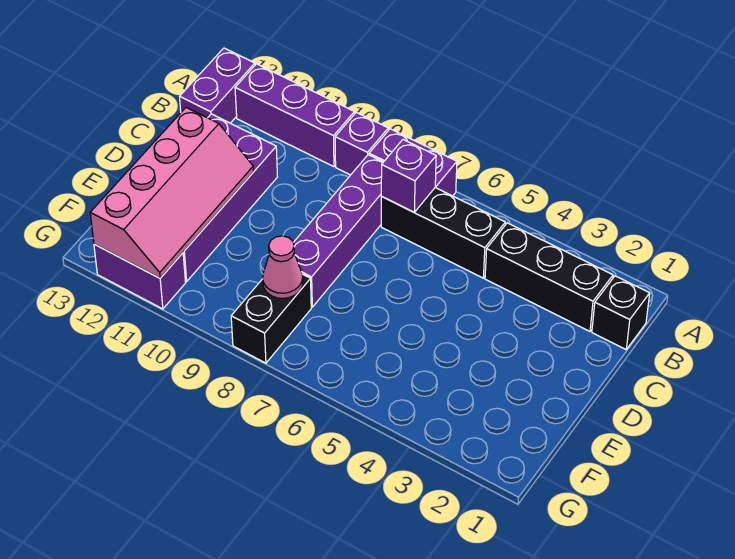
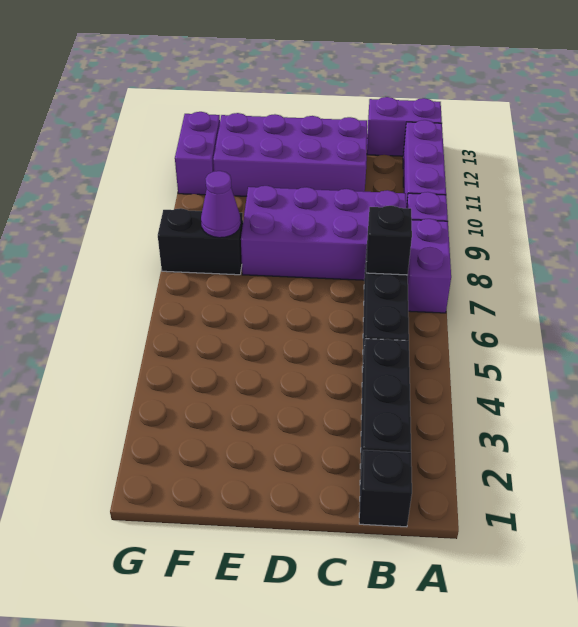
purple 1x1 brick [381,140,436,212] -> black 1x1 brick [366,206,412,275]
purple 1x4 brick [293,155,383,307] -> purple 2x4 brick [241,186,406,280]
pink 2x4 slope [90,108,254,278] -> none
pink 1x1 cone [263,236,303,298] -> purple 1x1 cone [201,171,241,238]

